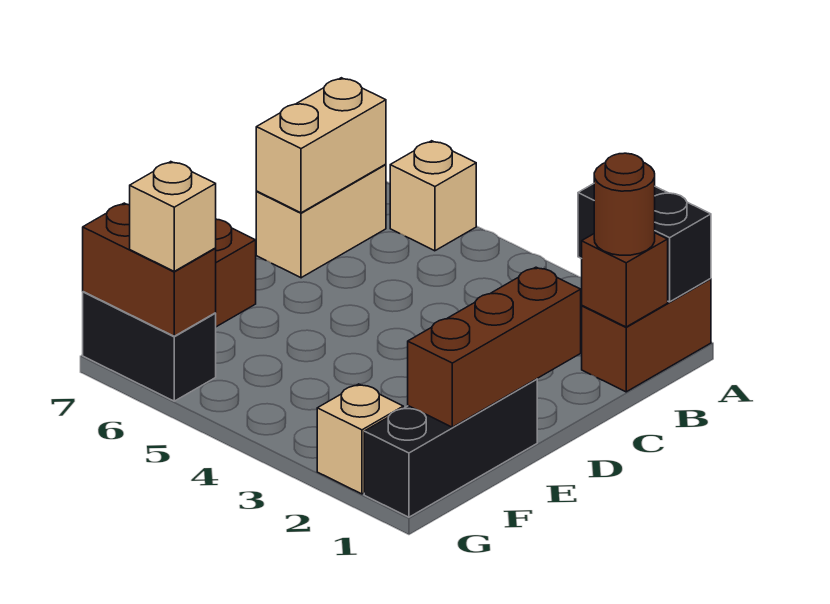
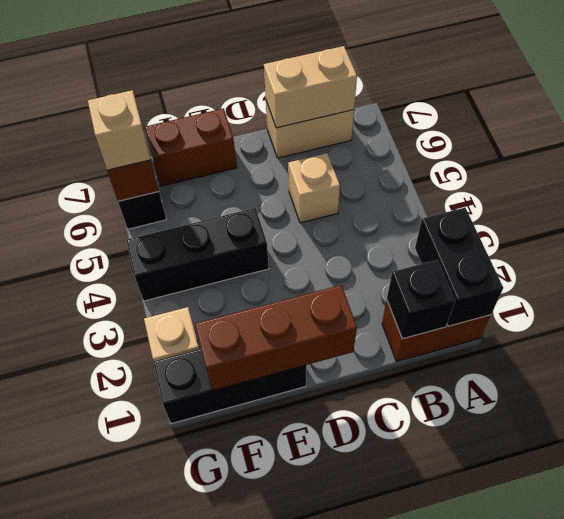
tan 1x1 brick [390,141,476,251] -> tan 1x1 brick moved to [288,153,340,223]
brown 1x1 brick [582,233,668,327] -> black 1x1 brick [387,260,455,339]
brown 1x1 round brick [594,153,655,255] -> none
none -> black 1x3 brick [127,208,269,301]

